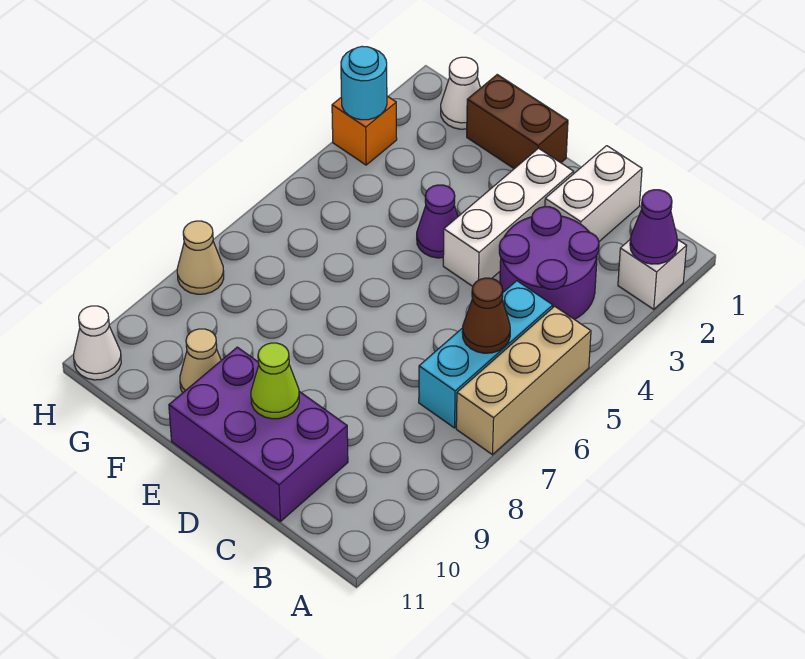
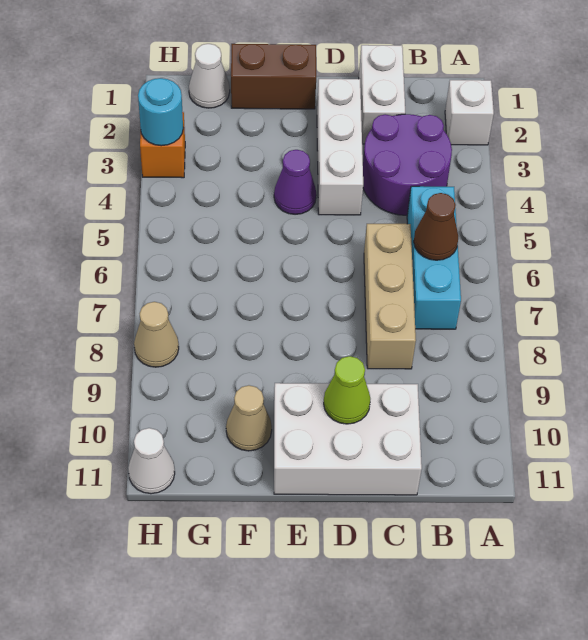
purple 1x1 cone [630,190,678,264] -> none
tan 1x3 brick [456,306,591,455] -> tan 1x3 brick moved to [364,224,416,369]
purple 2x3 brick [169,347,348,521] -> white 2x3 brick [274,383,422,495]

